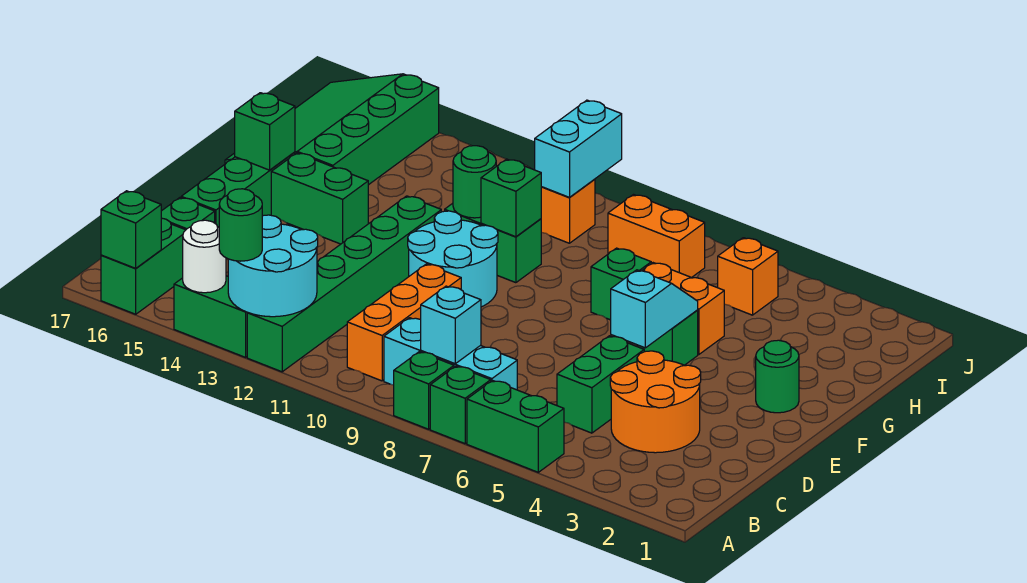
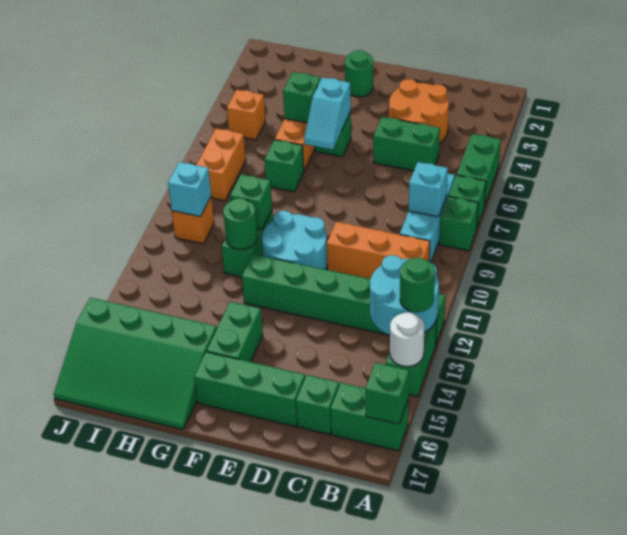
cyan 1x2 slope [611,270,698,348] -> cyan 1x2 slope turned to [304,77,351,150]
green 1x1 brick [235,93,295,170] -> green 1x1 brick moved to [283,72,321,123]
cyan 1x2 brick [535,100,622,197] -> cyan 1x1 brick [168,162,211,217]

